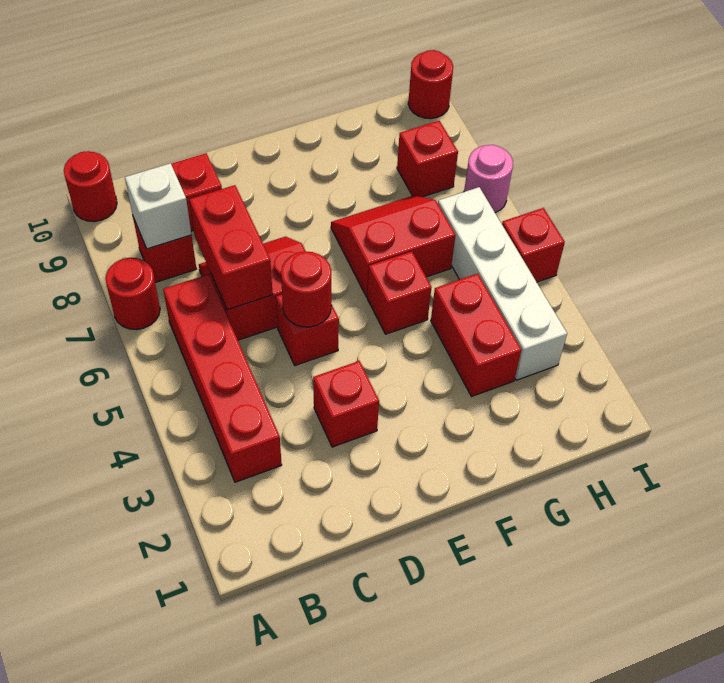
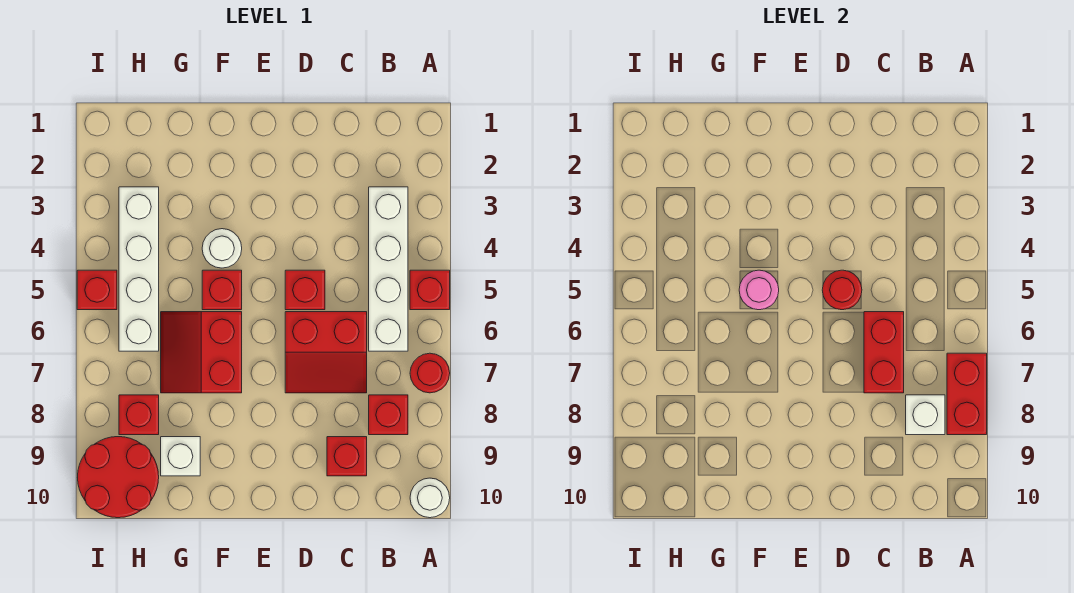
red 1x1 round brick [64,151,117,222] -> white 1x1 round brick [410,478,450,518]
red 1x4 brick [163,274,282,482] -> white 1x4 brick [369,187,408,351]
red 1x1 brick [313,361,379,447] -> red 1x1 brick moved to [410,270,450,310]
none -> white 1x1 round brick [202,229,242,268]
red 2x2 slope [331,195,456,297] -> red 2x2 slope turned to [161,312,242,393]
red 1x2 brick [431,274,521,396] -> red 1x2 brick moved to [947,353,987,435]
none -> white 1x1 brick [161,437,200,476]
pink 1x1 round brick [464,145,513,213] -> pink 1x1 round brick moved to [739,270,779,310]
red 1x1 round brick [408,50,453,119] -> red 2x2 round brick [78,437,159,518]

